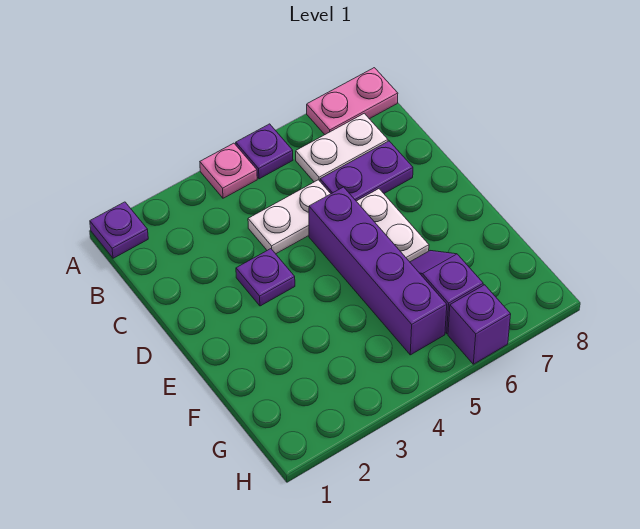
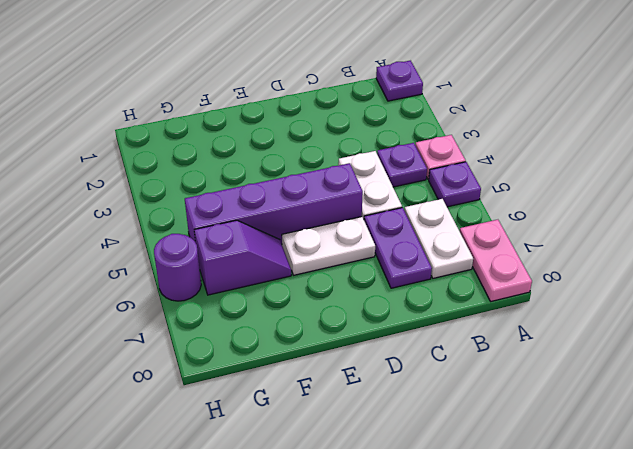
purple 1x1 plate [236,249,295,306] -> purple 1x1 plate moved to [377,143,427,187]
purple 1x1 brick [448,285,511,364] -> purple 1x1 round brick [154,234,201,301]

